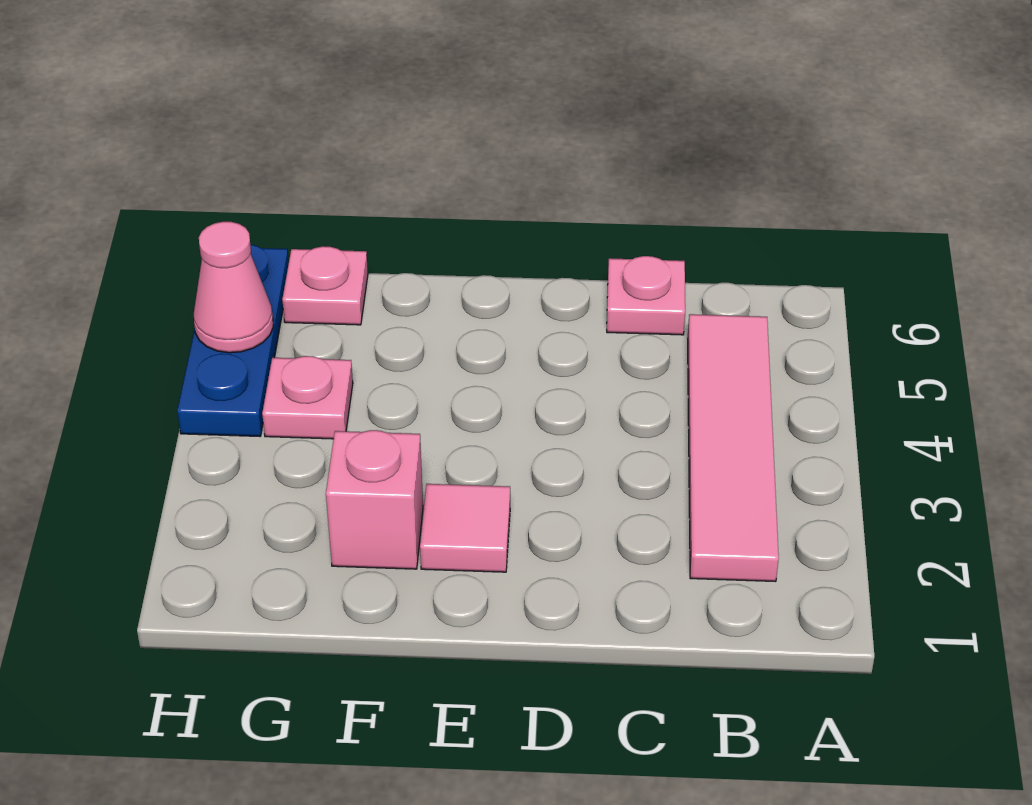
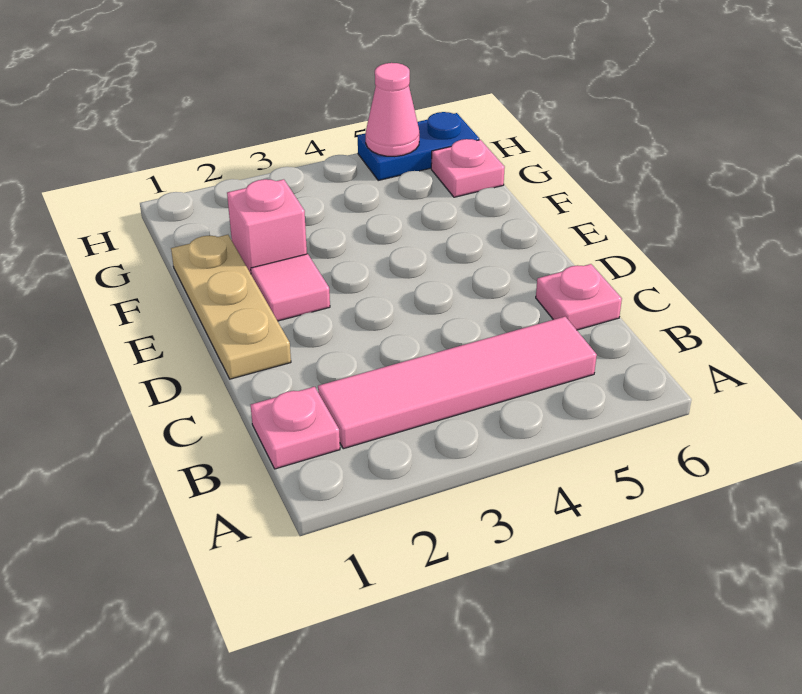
none -> tan 1x3 plate [171,235,291,379]
pink 1x1 plate [262,356,353,439] -> pink 1x1 plate moved to [251,387,340,469]
blue 1x3 plate [177,244,289,436] -> blue 1x2 plate [358,112,479,180]

